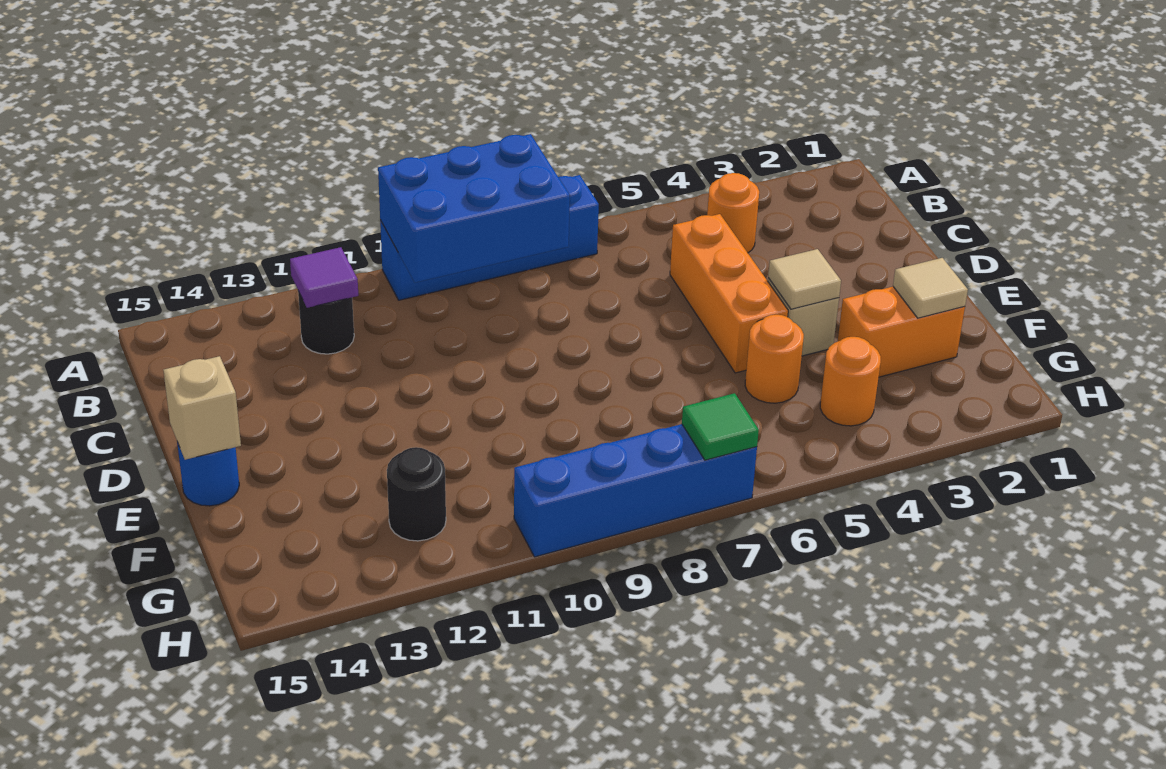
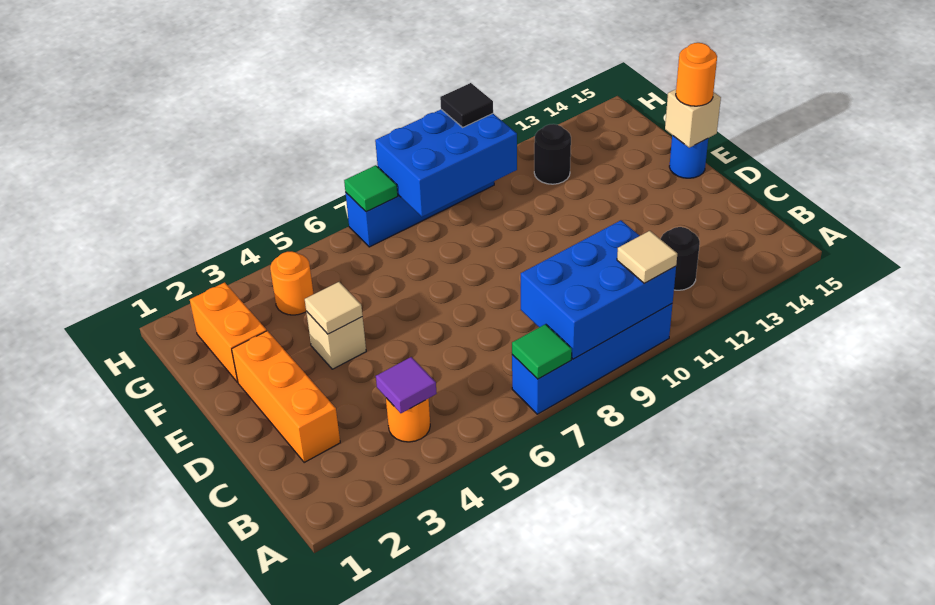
none -> green 1x1 tile [512,324,572,379]
purple 1x1 tile [290,247,358,308] -> purple 1x1 tile moved to [376,357,437,413]
orange 1x3 brick [670,214,788,373] -> orange 1x3 brick moved to [232,331,340,462]
orange 1x2 brick [838,287,965,377] -> orange 1x2 brick turned to [190,282,267,382]
tan 1x1 tile [893,258,968,318] -> tan 1x1 tile moved to [617,231,677,283]
orange 1x1 round brick [745,315,804,403] -> orange 1x1 round brick moved to [676,43,717,106]
none -> blue 2x3 brick [375,110,517,217]
none -> black 1x1 tile [440,83,493,127]

